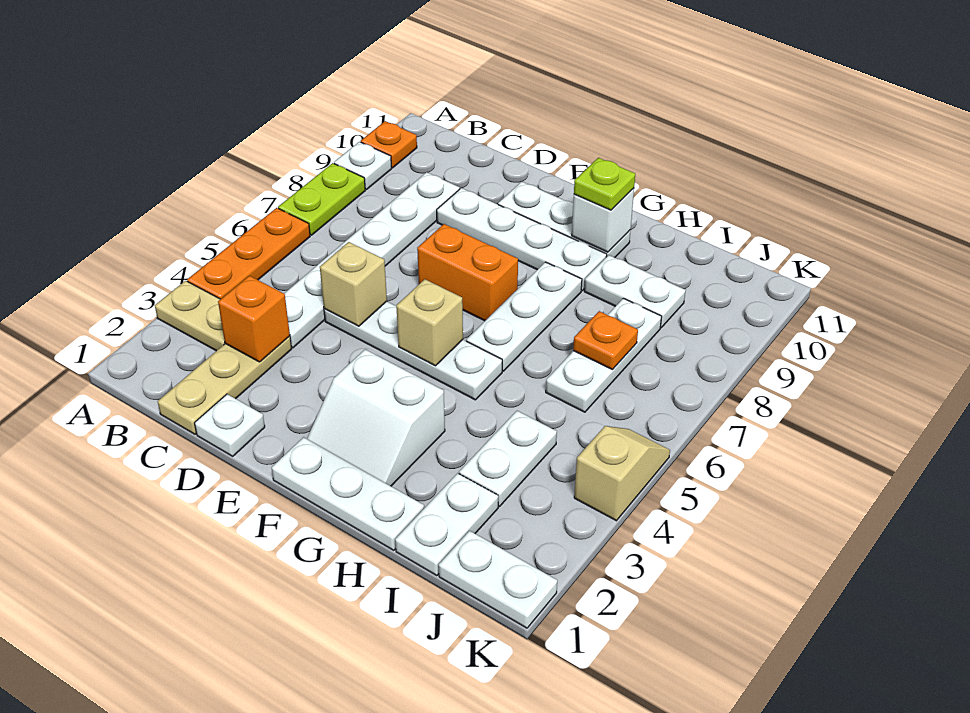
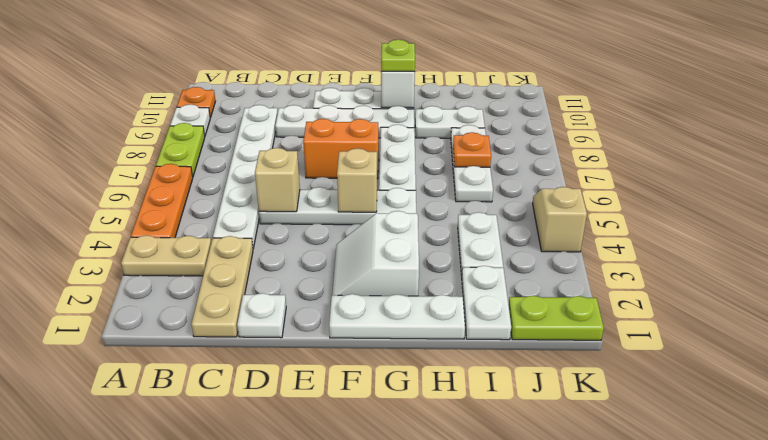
orange 1x1 brick [218,276,290,362] -> none
white 2x2 slope [307,349,445,486] -> white 2x2 slope turned to [332,211,419,296]
white 1x2 plate [439,531,557,628] -> lime 1x2 plate [509,296,604,340]

